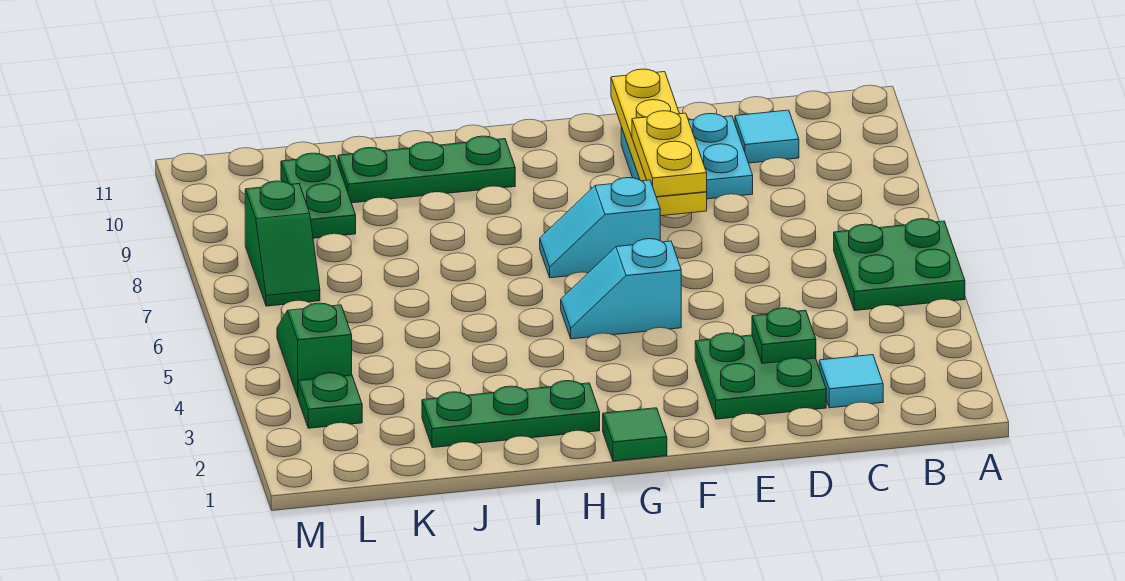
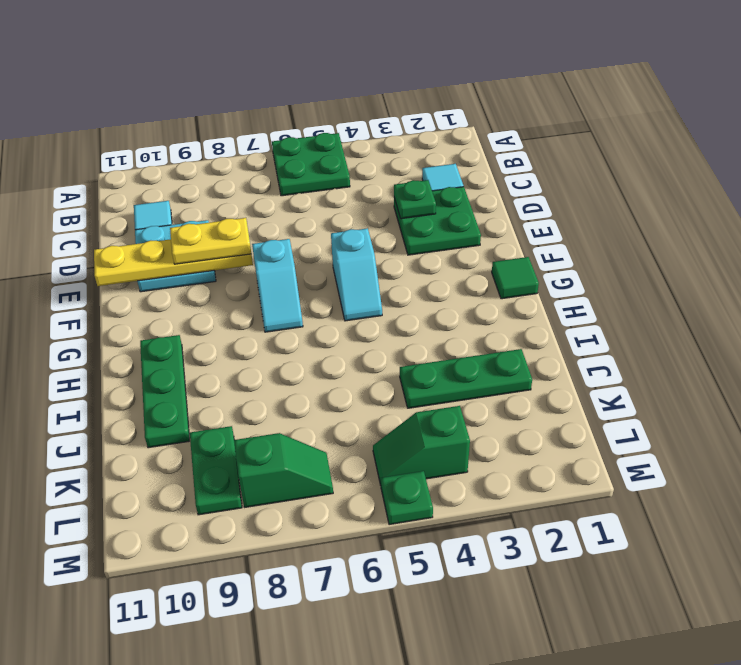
green 1x3 plate [422,381,600,448] -> green 1x3 plate turned to [400,349,532,408]
green 1x2 plate [281,153,356,238] -> green 1x2 plate turned to [190,426,242,515]
green 1x1 plate [298,373,362,428] -> green 1x1 plate moved to [381,471,433,525]

